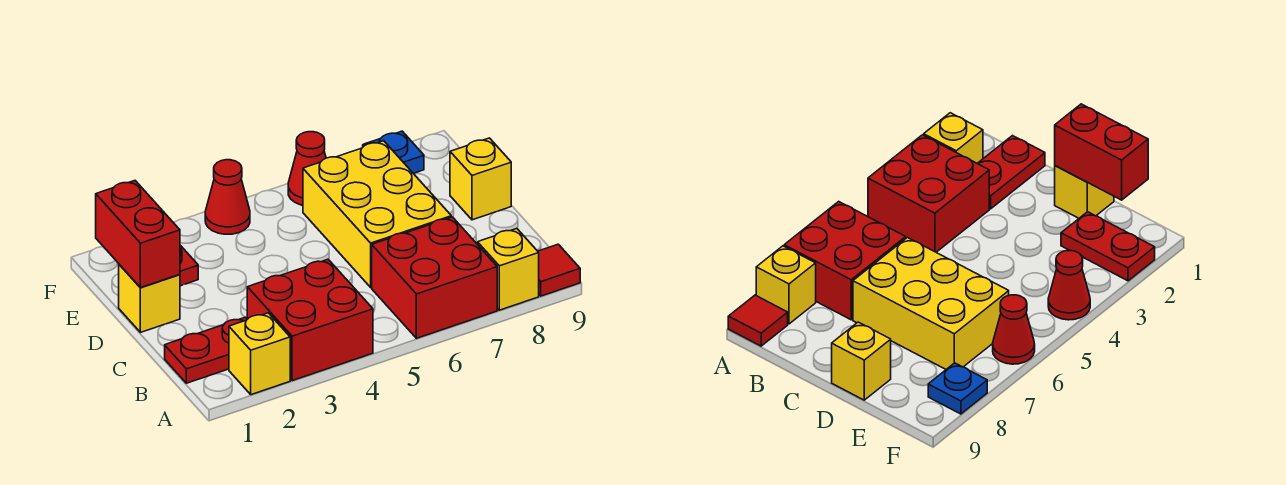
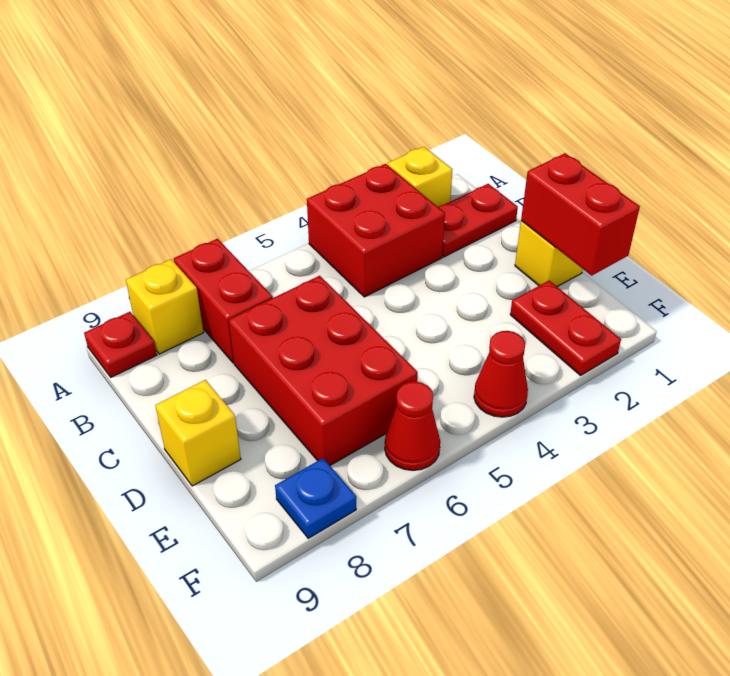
red 2x2 brick [372,217,497,338] -> red 1x2 brick [174,239,273,363]
red 1x1 tile [538,244,580,296] -> red 1x1 plate [84,312,157,377]
yellow 2x3 brick [303,141,451,287] -> red 2x3 brick [229,276,418,465]

